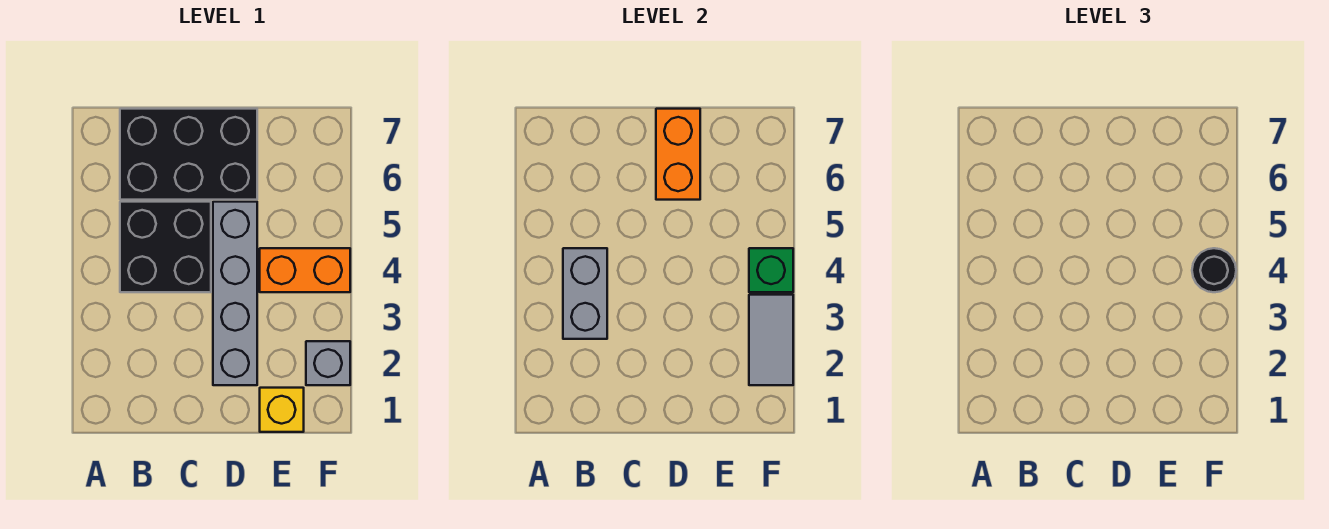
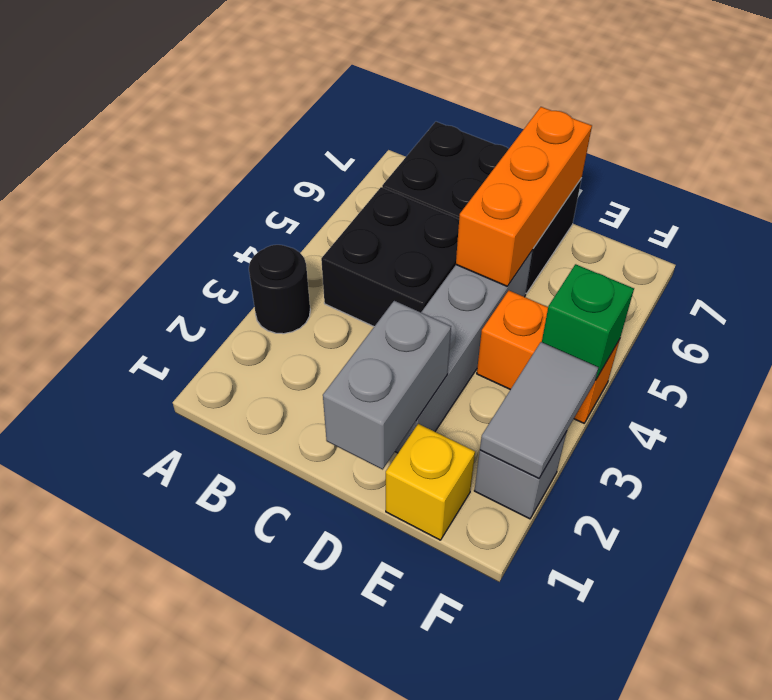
grey 1x2 brick [563,248,607,339] -> grey 1x2 brick moved to [323,301,451,469]
orange 1x2 brick [656,109,700,200] -> orange 1x3 brick [456,107,592,286]
black 1x1 round brick [1192,248,1236,292] -> black 1x1 round brick moved to [249,245,310,334]

